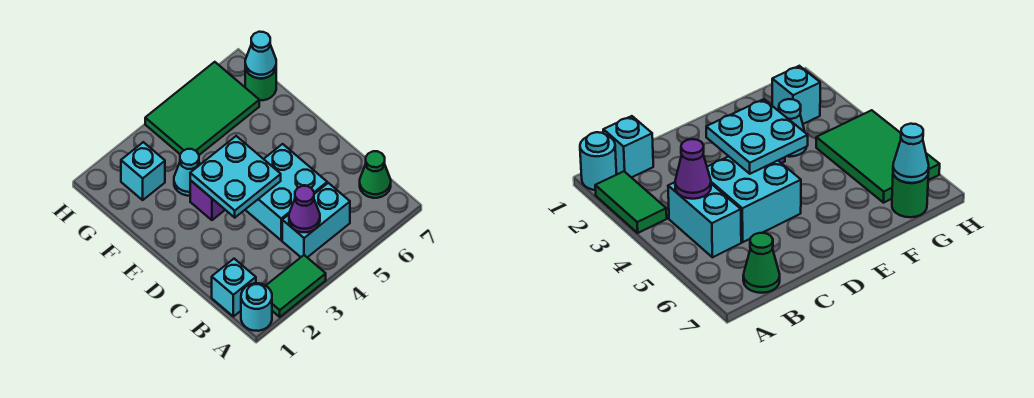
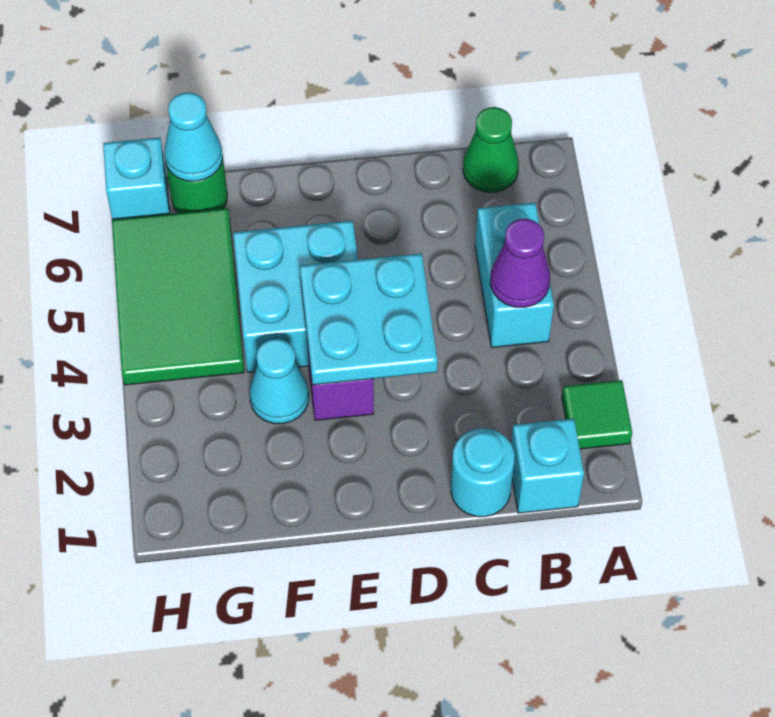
cyan 1x1 round brick [241,283,272,331] -> cyan 1x1 round brick moved to [451,428,515,517]
green 1x2 tile [266,255,326,317] -> green 1x1 tile [562,380,632,449]
cyan 2x2 brick [245,144,327,240] -> cyan 2x2 brick moved to [233,221,358,372]
cyan 1x1 brick [121,142,165,200] -> cyan 1x1 brick moved to [103,138,170,219]

